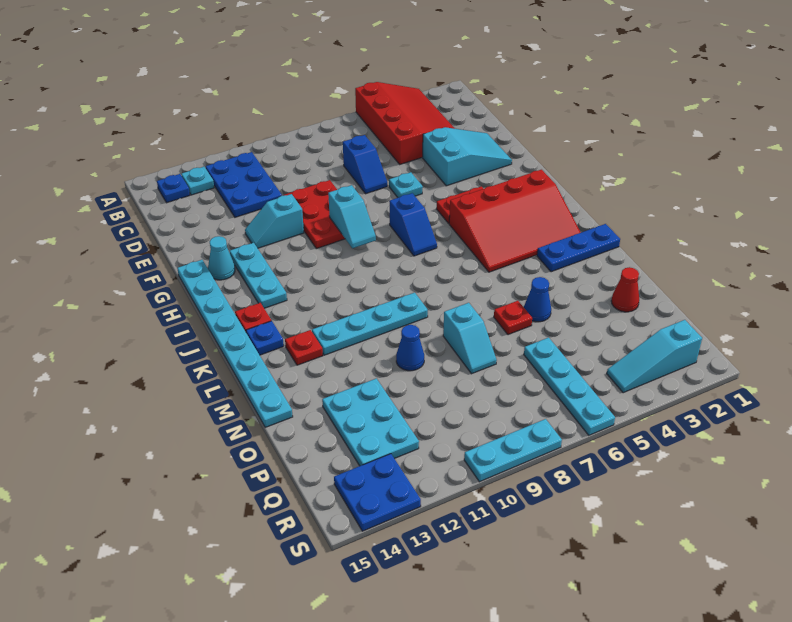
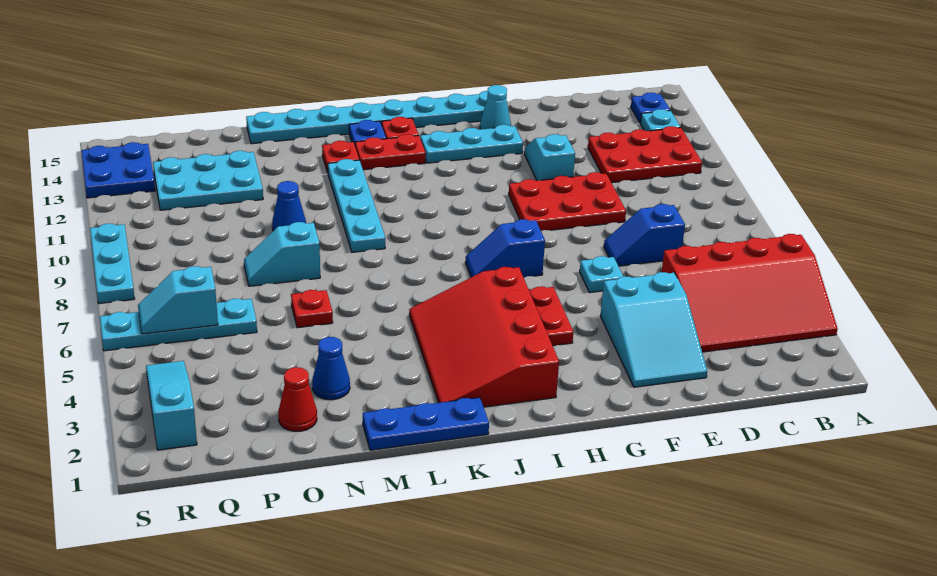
blue 2x3 plate [206,152,282,217] -> red 2x3 plate [588,126,702,183]
cyan 1x2 slope [328,185,376,248] -> cyan 1x2 slope moved to [138,266,218,334]
none -> red 1x2 plate [355,134,426,170]
blue 1x3 plate [537,224,620,272] -> blue 1x3 plate turned to [363,397,489,450]
blue 1x1 cone [524,277,551,322] -> blue 1x1 cone moved to [312,337,350,400]

